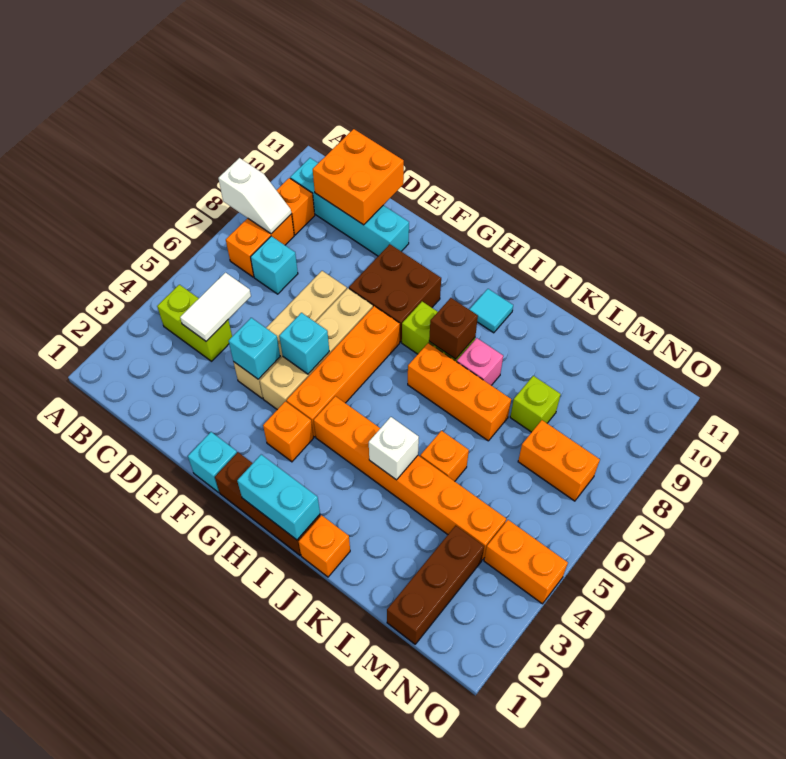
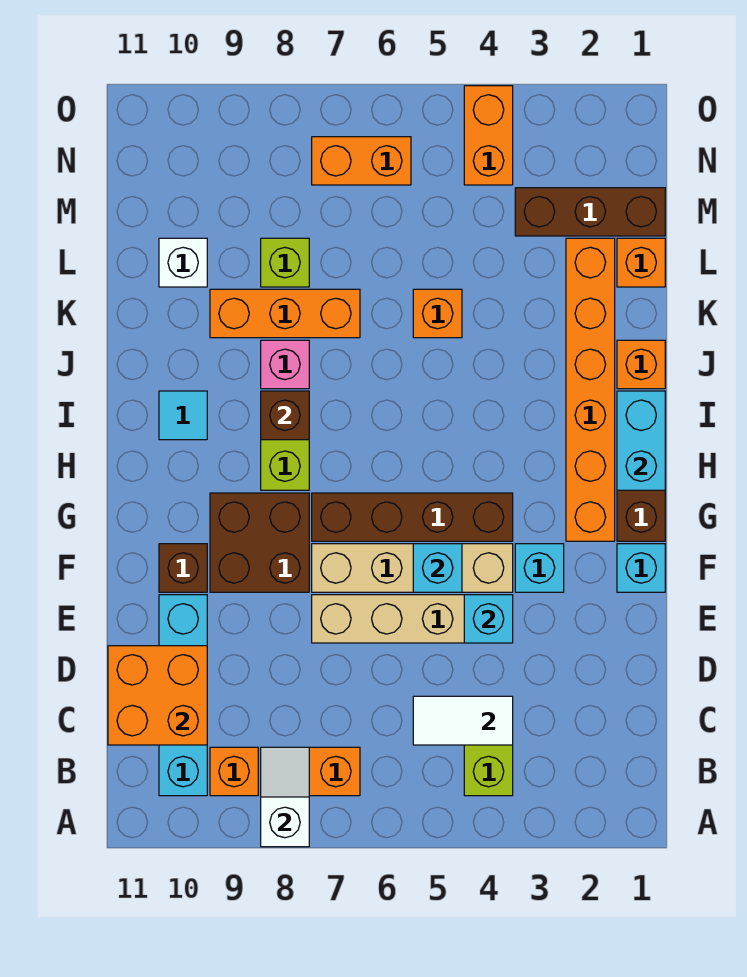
cyan 1x1 brick [251,236,298,294] -> cyan 1x1 brick moved to [515,544,564,592]
none -> brown 1x1 brick [159,544,207,592]
orange 1x1 brick [263,401,313,462] -> orange 1x1 brick moved to [617,238,665,287]
orange 1x4 brick [286,306,400,437] -> brown 1x4 brick [312,493,513,541]
orange 1x6 brick [314,396,506,560] -> orange 1x6 brick moved to [566,238,615,541]
orange 1x3 brick [408,343,511,441] -> orange 1x3 brick turned to [210,289,360,338]
white 1x1 brick [369,417,419,480] -> white 1x1 brick moved to [159,238,207,287]
orange 1x2 brick [518,420,600,501] -> orange 1x2 brick turned to [312,137,411,185]

